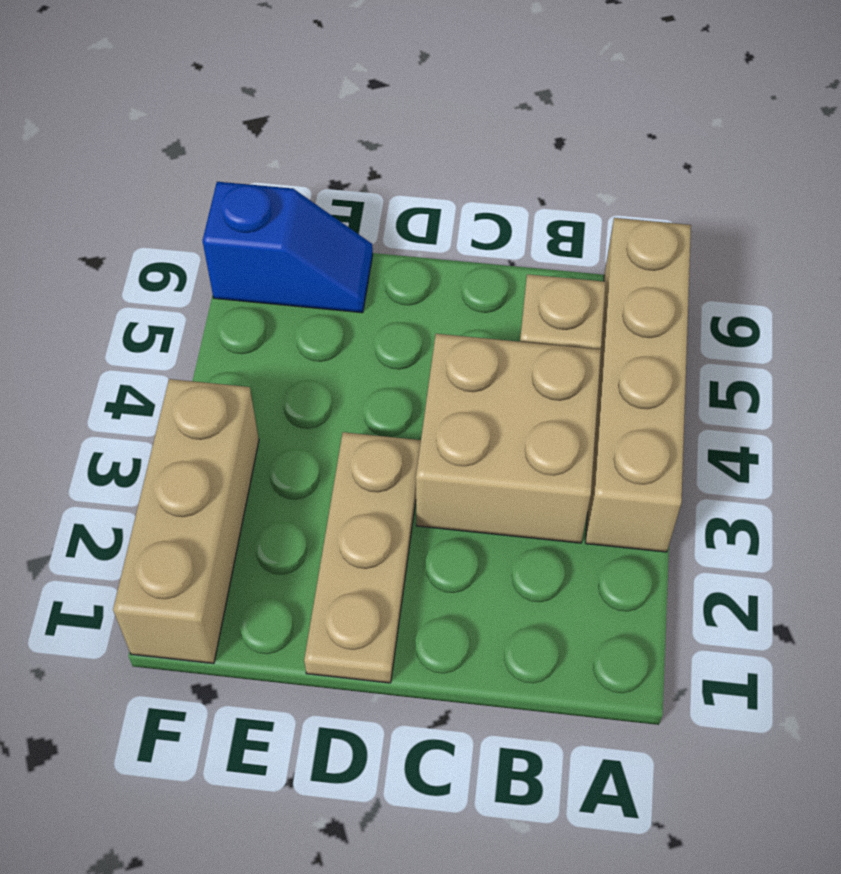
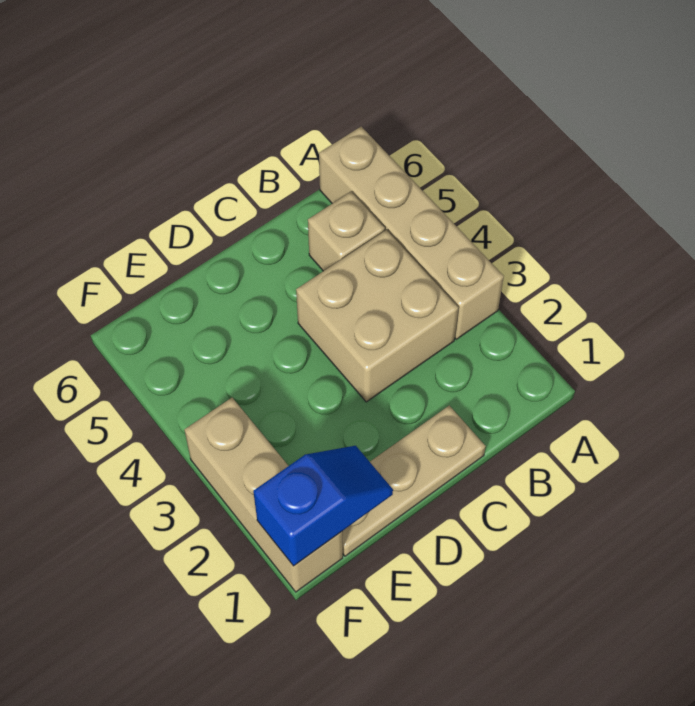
tan 1x3 plate [304,432,421,683] -> tan 1x3 plate turned to [342,405,486,556]
blue 1x2 slope [203,182,373,313] -> blue 1x2 slope moved to [253,446,393,566]

